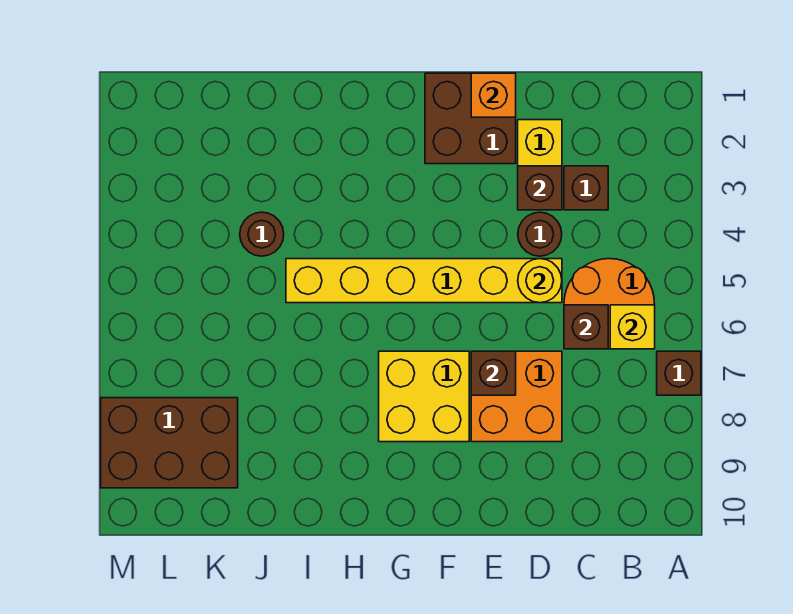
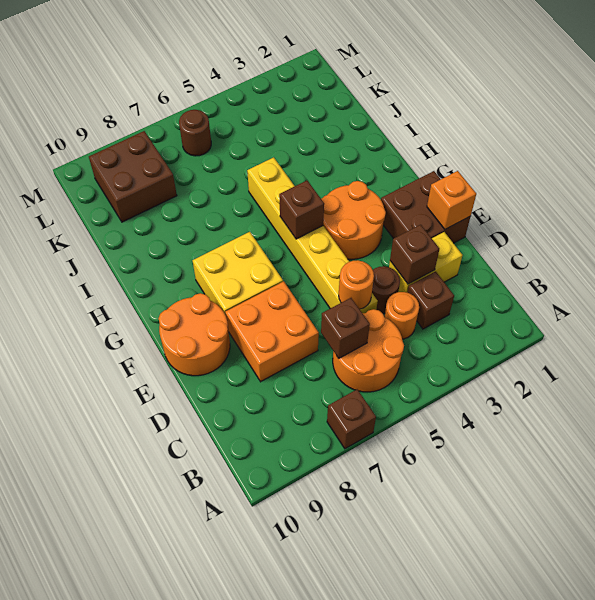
yellow 1x1 brick [610,305,655,349] -> none
none -> orange 1x1 round brick [385,292,419,339]
yellow 1x1 round brick [518,259,562,303] -> orange 1x1 round brick [339,260,374,309]
brown 1x1 brick [471,351,516,395] -> brown 1x1 brick moved to [279,181,324,239]
none -> orange 2x2 round brick [159,293,230,376]
none -> orange 2x2 round brick [321,181,386,259]
brown 1x1 round brick [240,212,284,256] -> brown 1x1 round brick moved to [179,110,211,156]
brown 2x3 brick [101,398,238,488] -> brown 2x2 brick [89,131,177,222]

